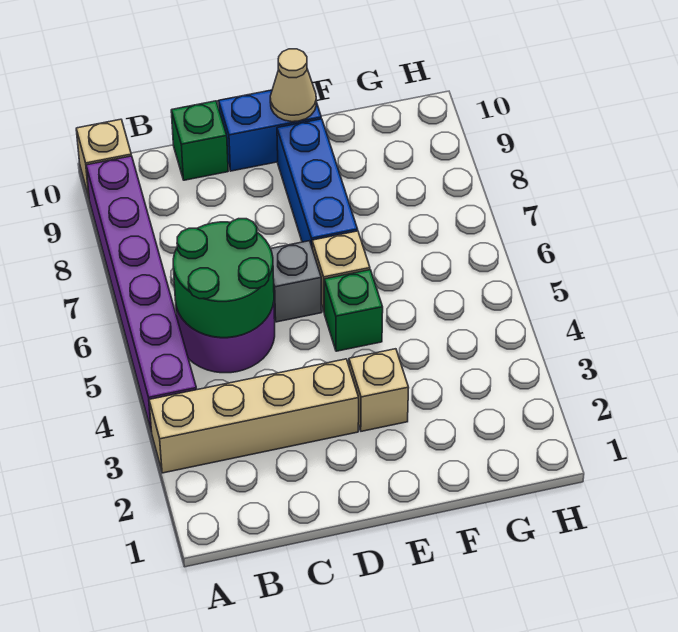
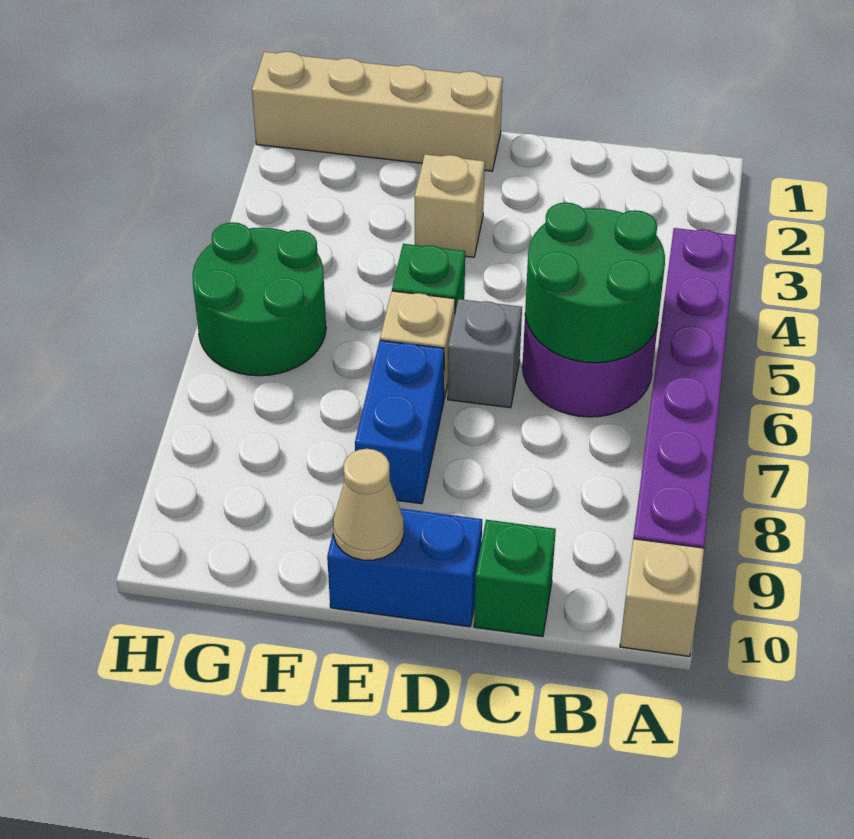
tan 1x4 brick [149,359,359,473] -> tan 1x4 brick moved to [252,52,503,171]
blue 1x3 brick [277,119,358,246] -> blue 1x2 brick [355,340,444,504]
none -> green 2x2 round brick [193,222,326,376]

